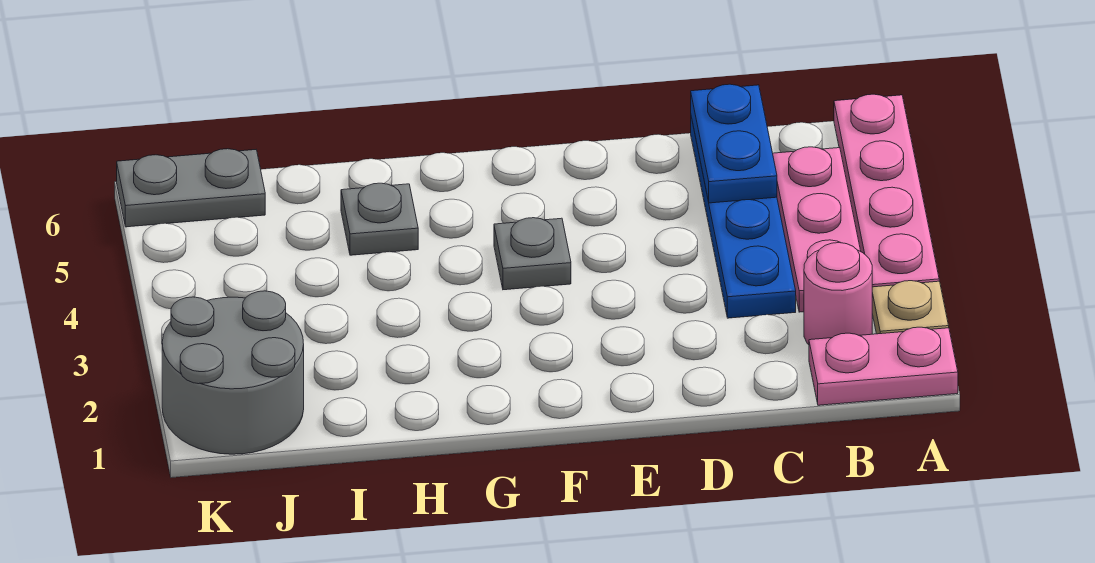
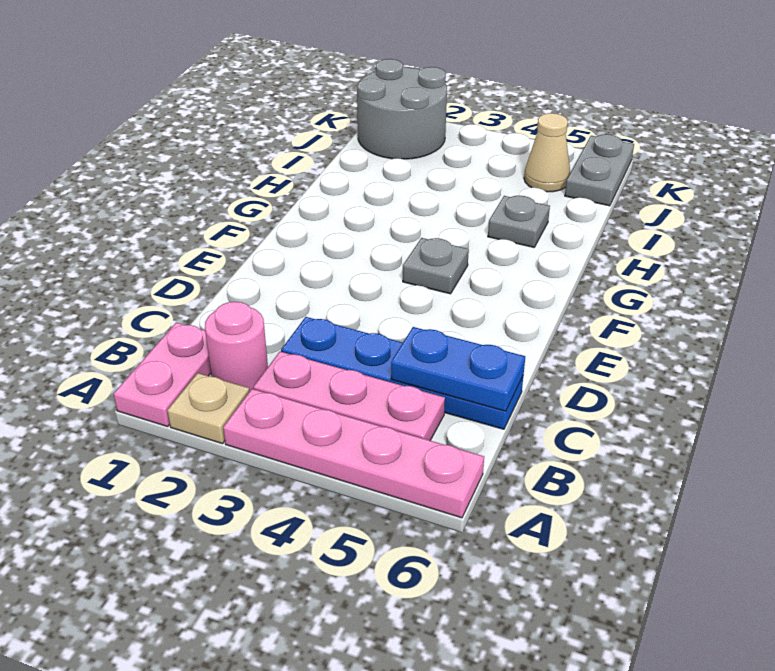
none -> tan 1x1 cone [524,113,570,192]

